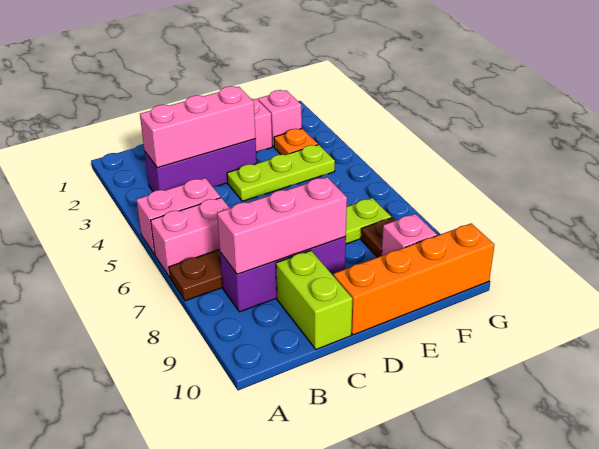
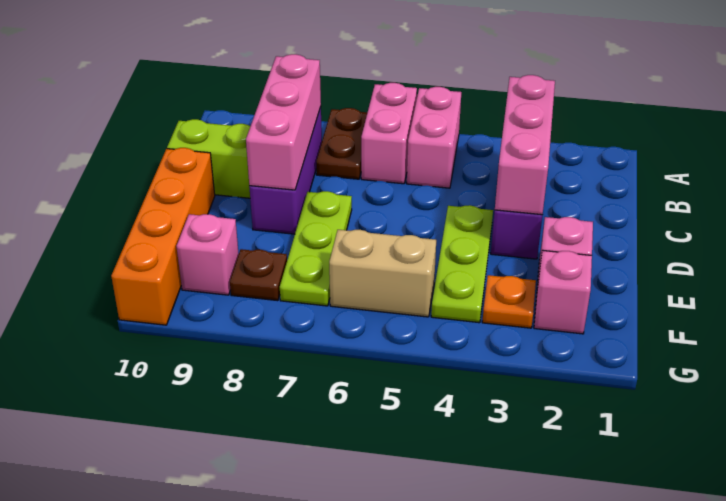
none -> tan 1x2 brick [329,230,436,317]

